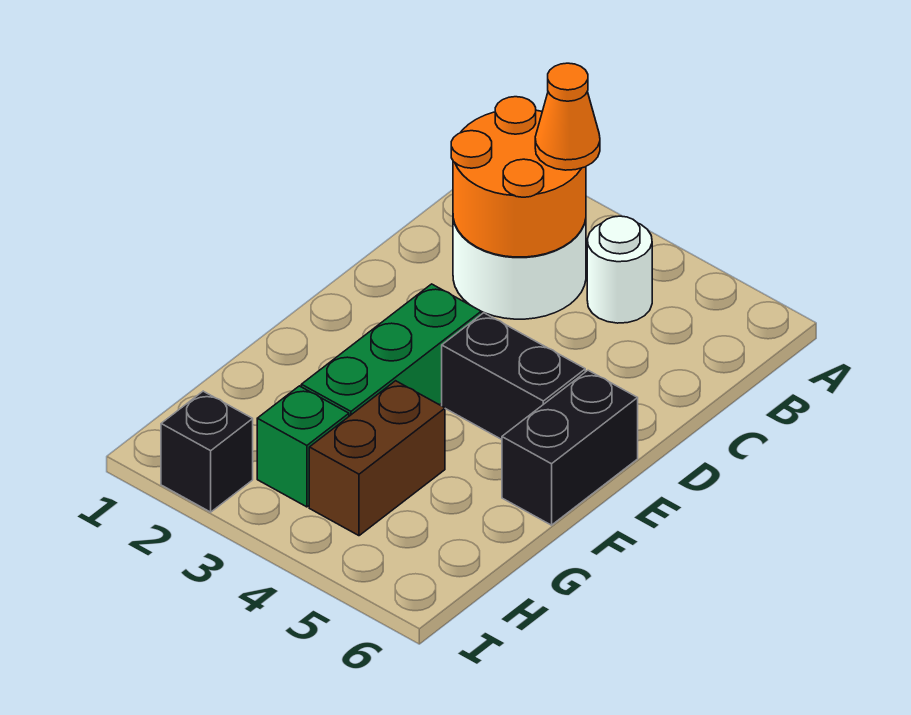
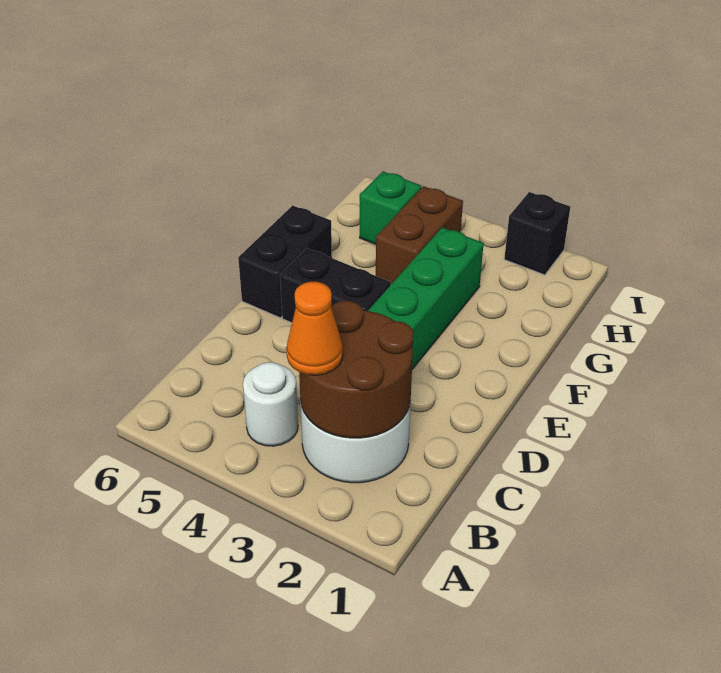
orange 2x2 round brick [451,97,586,257] -> brown 2x2 round brick [299,301,414,438]
green 1x1 brick [257,386,349,507] -> green 1x1 brick moved to [360,172,421,244]

